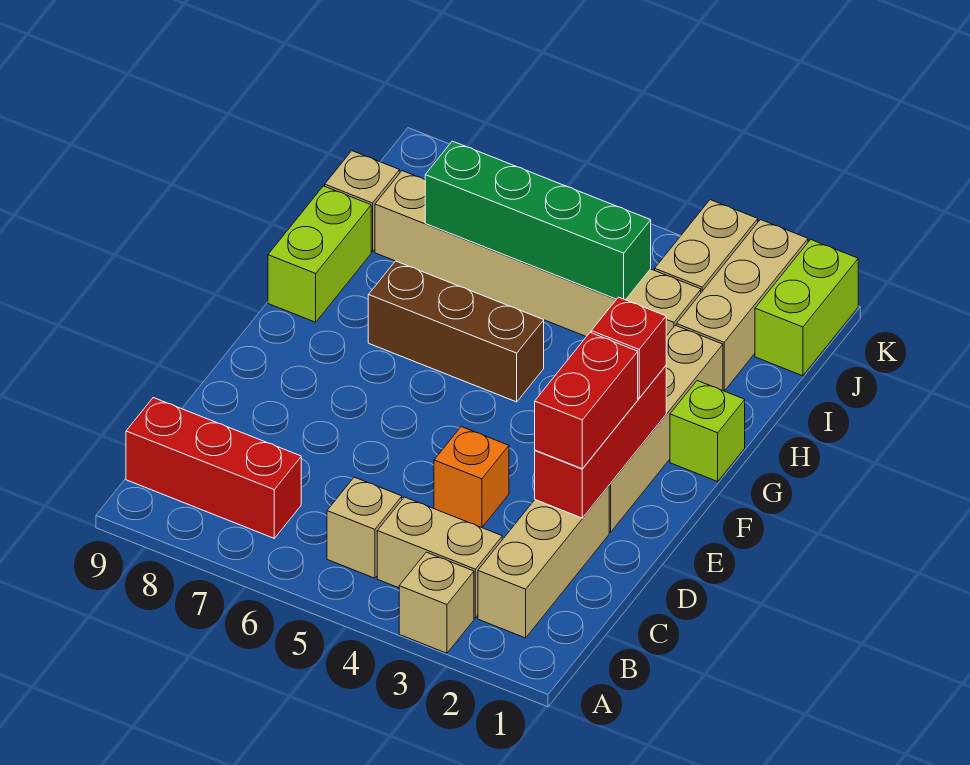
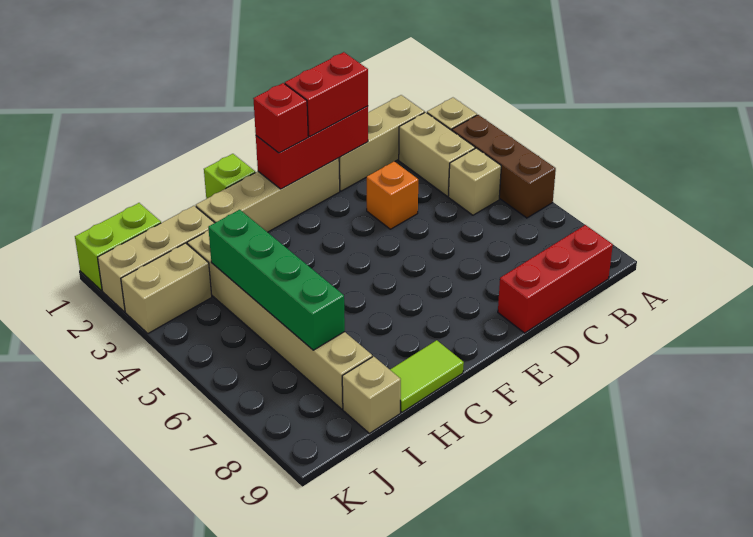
red 1x3 brick [126,398,301,538] -> red 1x3 brick turned to [498,225,613,333]
brown 1x3 brick [368,261,544,402] -> brown 1x3 brick moved to [452,115,556,218]
lime 1x2 brick [268,186,371,322] -> lime 1x2 tile [390,340,464,412]

